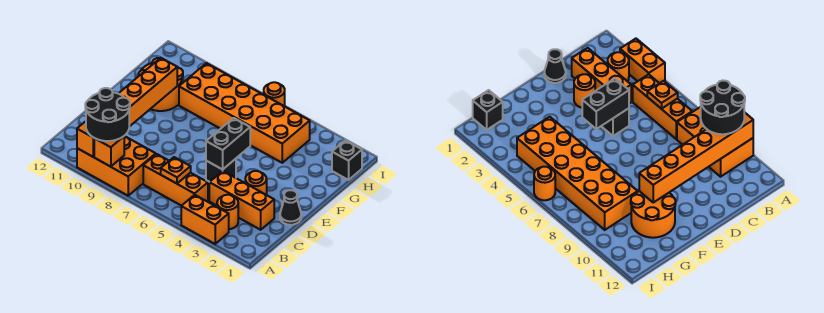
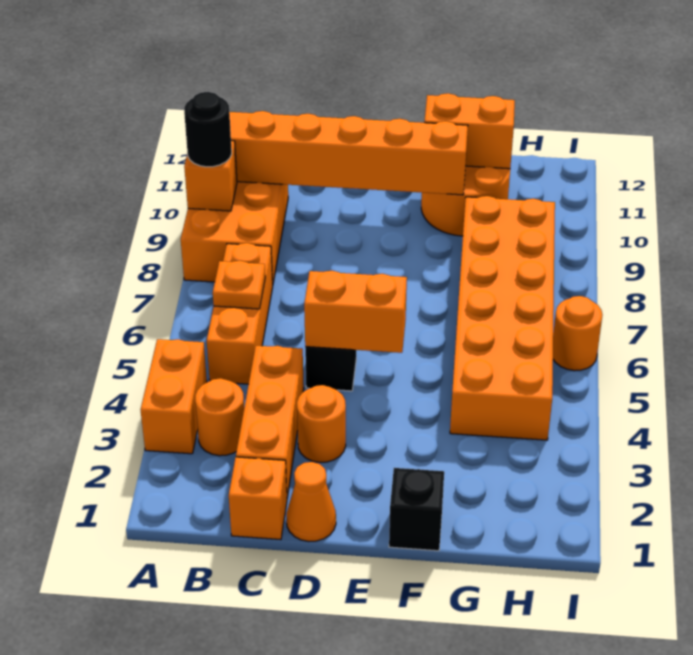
black 2x2 round brick [85,88,130,141] -> black 1x1 round brick [184,92,232,167]
none -> orange 1x1 brick [229,457,287,540]
black 1x1 cone [280,190,301,225] -> orange 1x1 cone [286,462,336,541]
black 1x2 brick [206,118,250,170] -> orange 1x2 brick [304,271,407,353]
none -> orange 1x2 brick [424,93,515,169]
black 1x1 brick [332,140,362,180] -> black 1x1 brick moved to [389,468,444,551]

